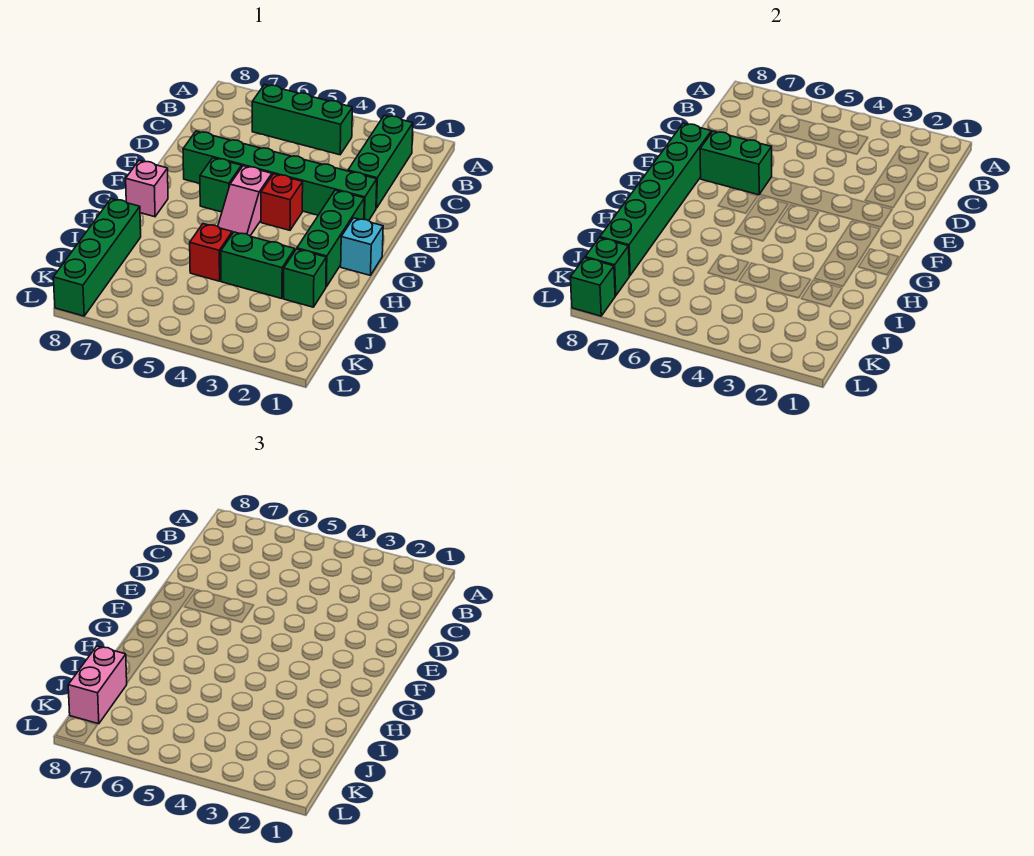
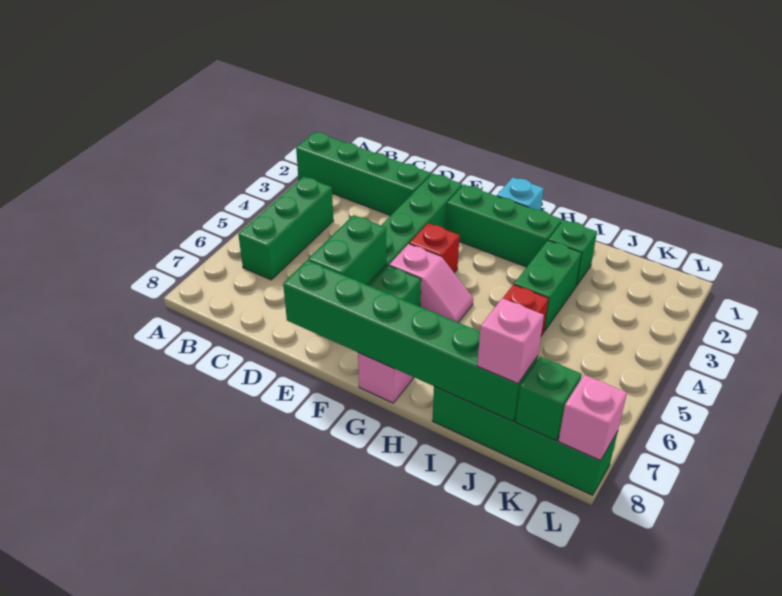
green 1x3 brick [348,115,413,208] -> green 1x4 brick [296,132,431,216]
pink 1x2 brick [68,646,127,724] -> pink 1x1 brick [477,298,544,383]
green 1x1 brick [570,258,615,316] -> pink 1x1 brick [558,375,627,461]

